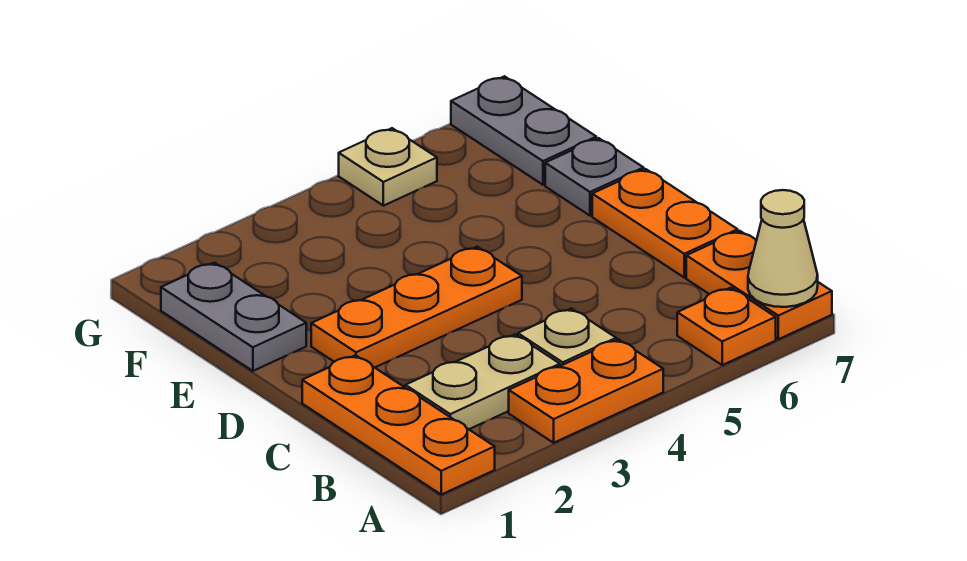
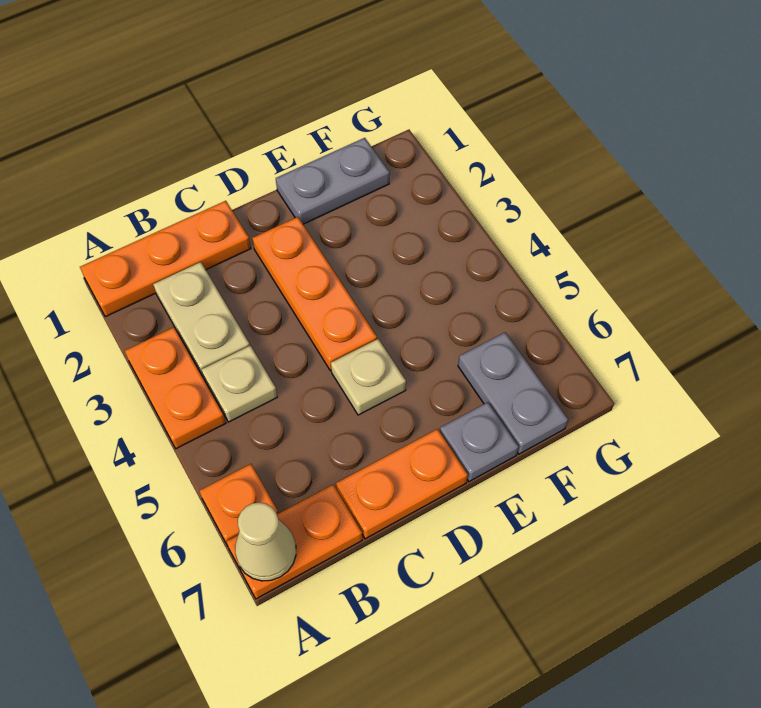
grey 1x2 plate [451,76,596,185] -> grey 1x2 plate turned to [458,332,568,454]
tan 1x1 plate [339,128,437,206] -> tan 1x1 plate moved to [331,339,406,415]

